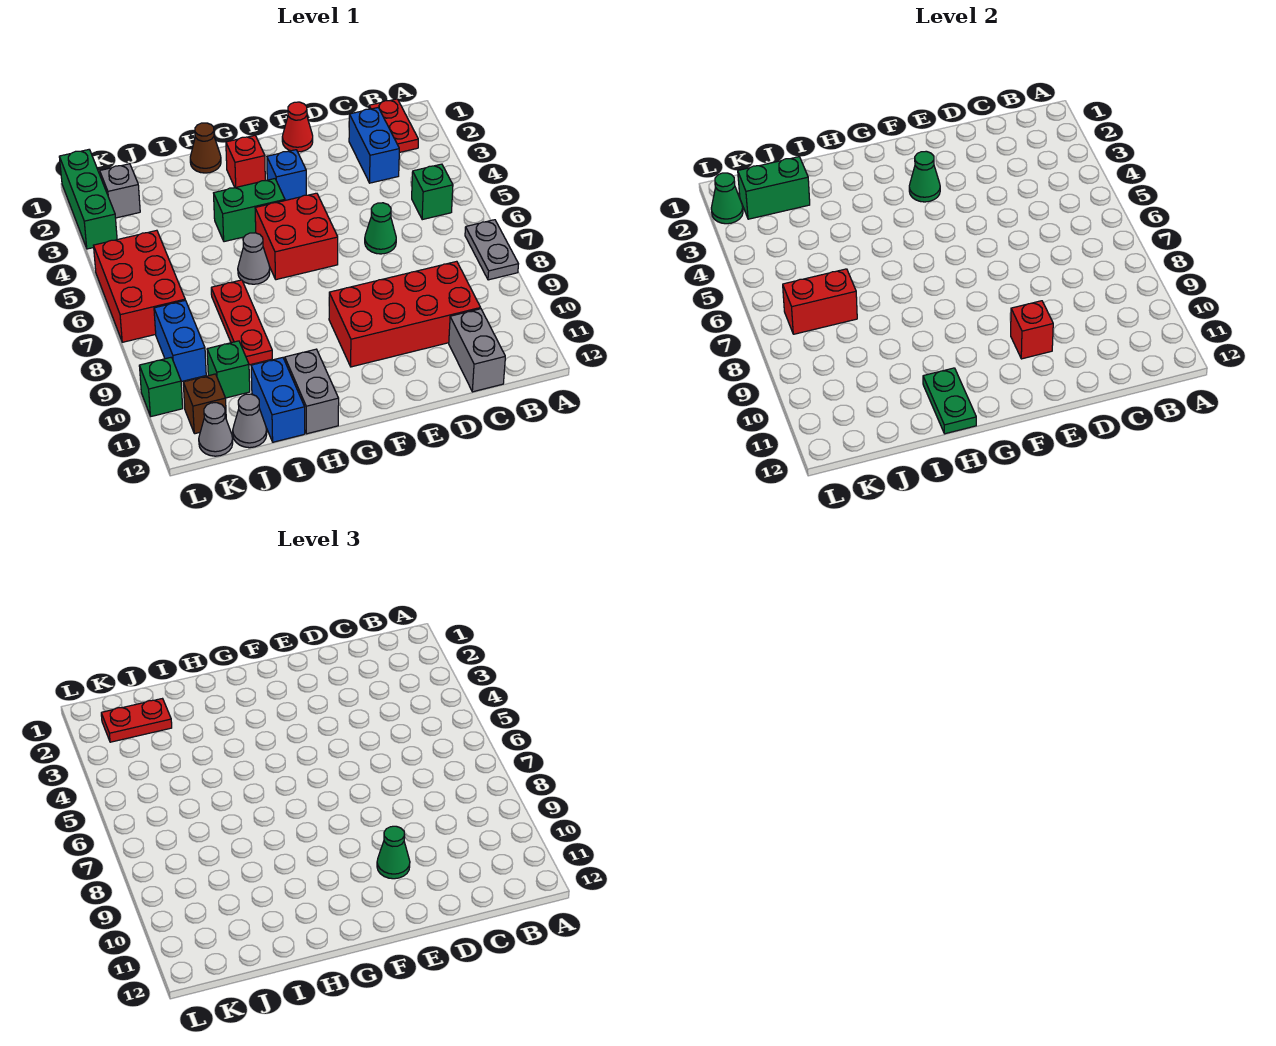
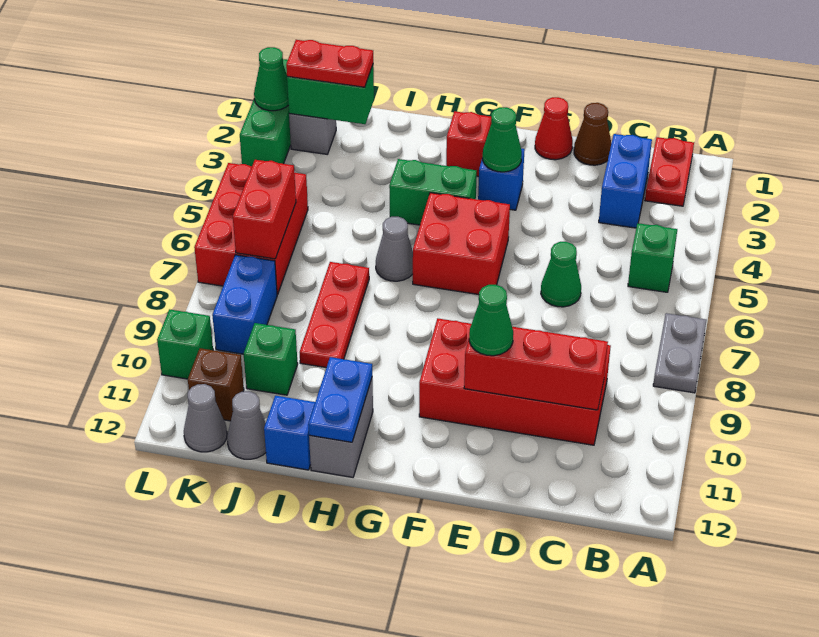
grey 1x2 brick [449,309,505,392] -> none
red 1x1 brick [1011,301,1053,359] -> red 1x3 brick [464,327,608,410]
brown 1x1 cone [190,123,221,173] -> brown 1x1 cone moved to [574,103,611,165]
green 1x2 plate [923,368,976,434] -> blue 1x2 plate [308,357,372,442]
blue 1x2 brick [251,358,305,442] -> blue 1x1 brick [264,396,315,470]
red 1x2 brick [783,269,857,334] -> red 1x2 brick turned to [233,160,296,259]

